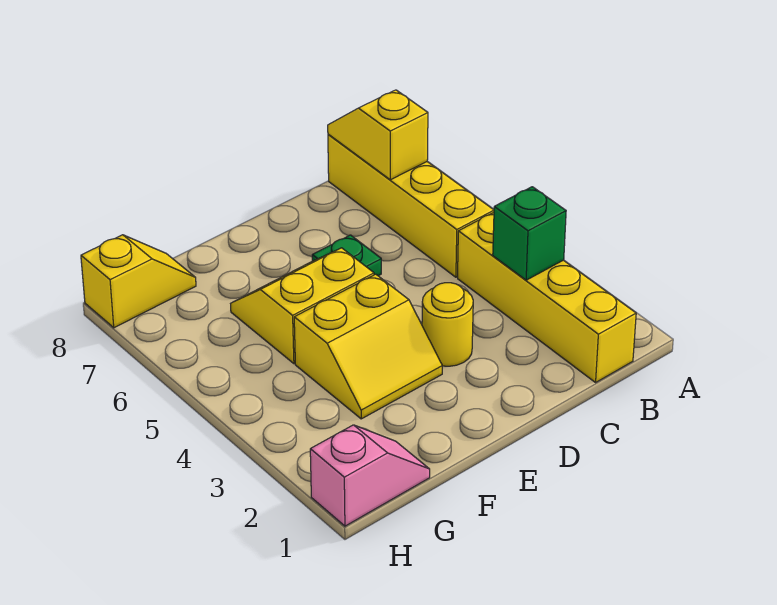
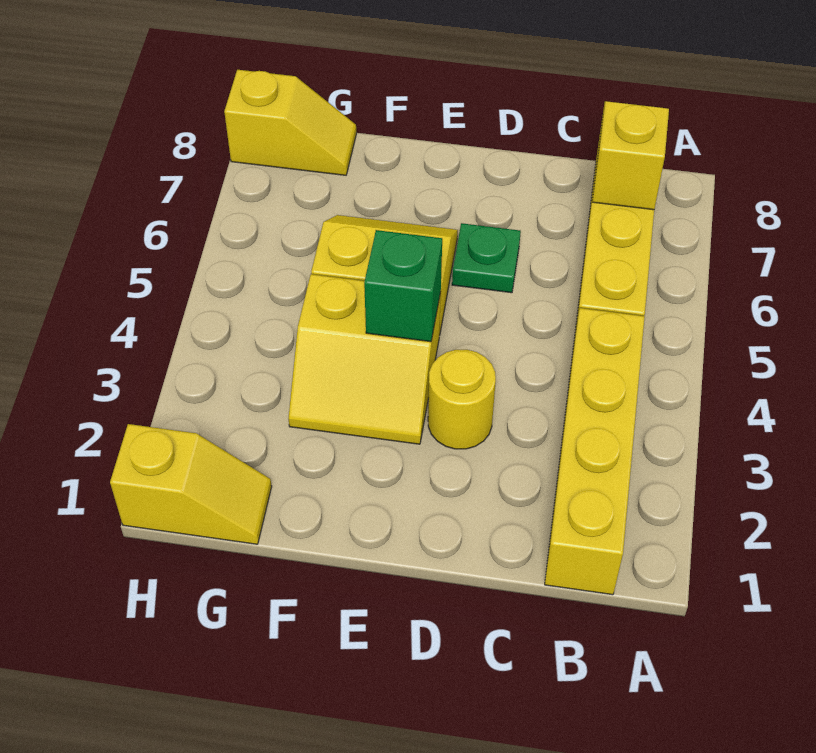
green 1x1 brick [493,187,566,280] -> green 1x1 brick moved to [364,230,442,342]
pink 1x2 slope [310,425,430,526] -> yellow 1x2 slope [110,424,272,544]

